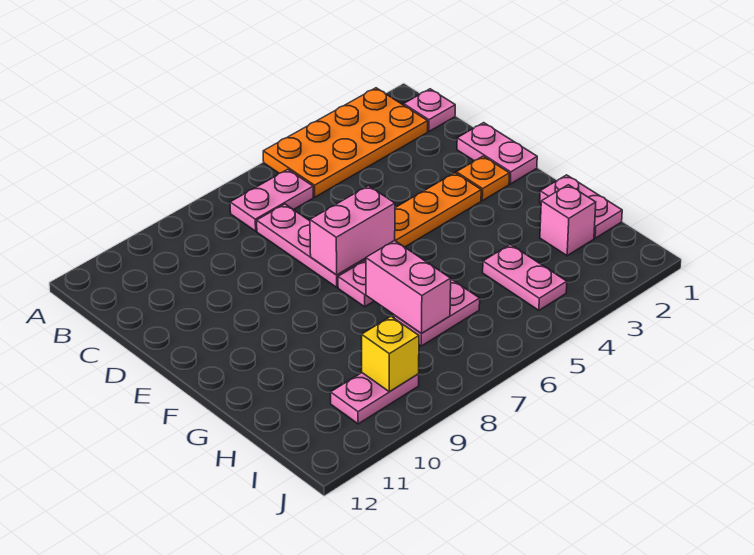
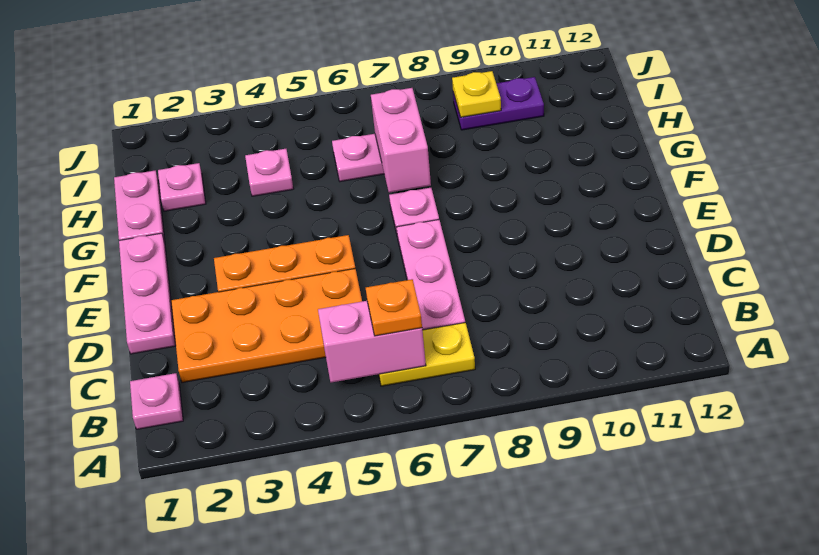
orange 2x4 plate [263,88,428,197] -> orange 2x4 plate moved to [171,268,362,382]
pink 1x2 plate [230,169,313,231] -> yellow 1x2 plate [379,323,475,386]
pink 1x2 plate [457,123,537,184] -> pink 1x3 plate [119,233,175,354]
orange 1x1 plate [456,156,509,201] -> orange 1x1 plate moved to [366,279,422,336]
pink 1x2 brick [310,186,395,275] -> pink 1x2 brick moved to [318,301,426,382]
pink 1x1 brick [540,185,596,256] -> pink 1x1 plate [158,163,206,211]
pink 1x2 plate [483,244,567,310] -> pink 1x1 plate [245,149,293,196]
pink 1x2 plate [331,373,419,424] -> purple 1x2 plate [453,77,544,130]
yellow 1x1 brick [362,316,419,392] -> yellow 1x1 plate [452,71,501,117]

